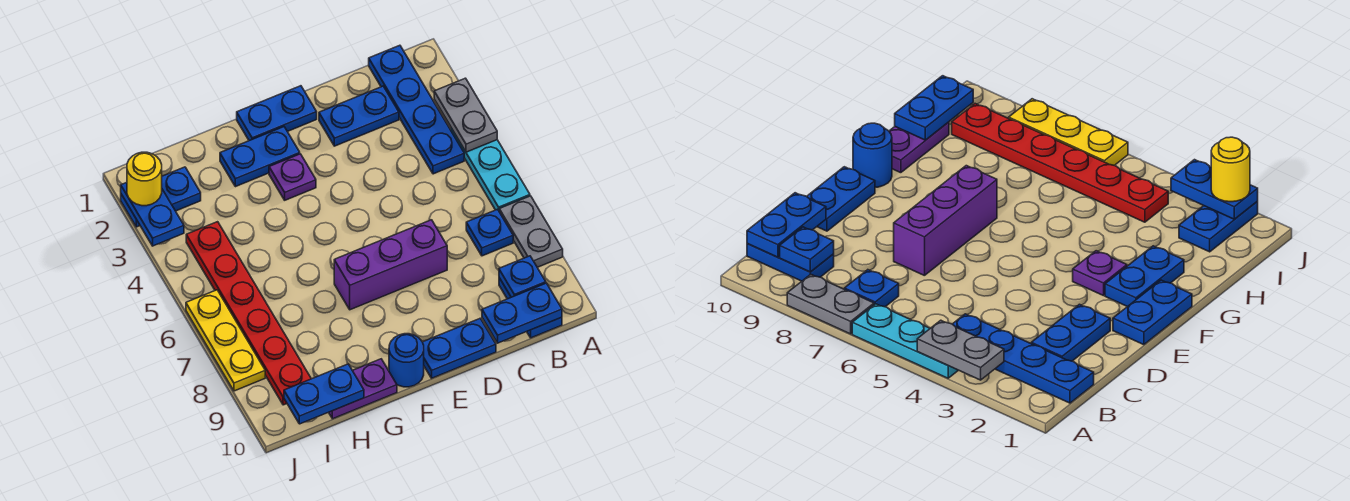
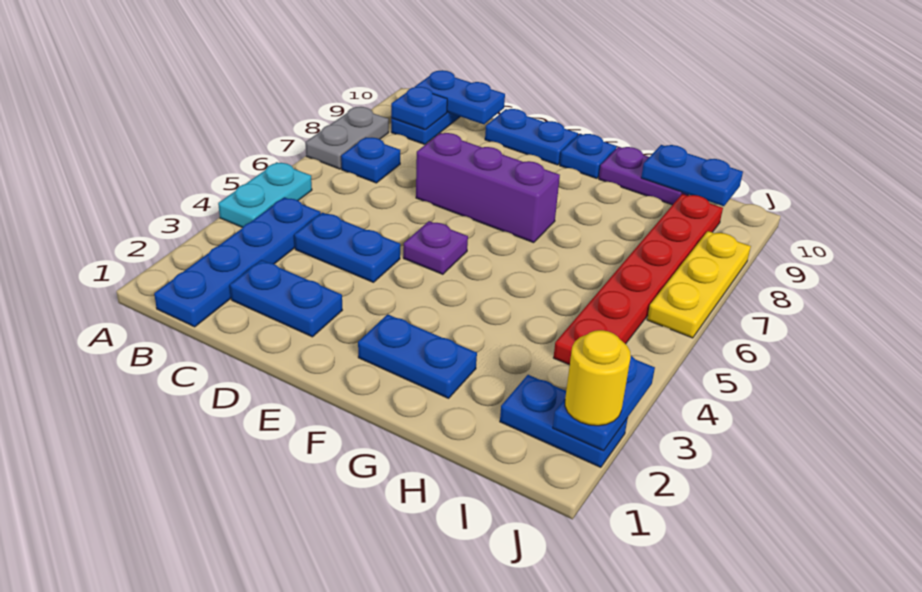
grey 1x2 plate [434,78,497,152] -> none
cyan 1x3 plate [451,128,530,210] -> cyan 1x2 plate [218,162,312,228]
blue 1x2 plate [237,86,317,141] -> blue 1x2 plate moved to [294,213,400,282]
purple 1x1 plate [269,154,316,200] -> purple 1x1 plate moved to [403,221,468,274]
blue 1x1 round brick [389,334,424,387] -> blue 1x1 plate [560,134,617,178]

